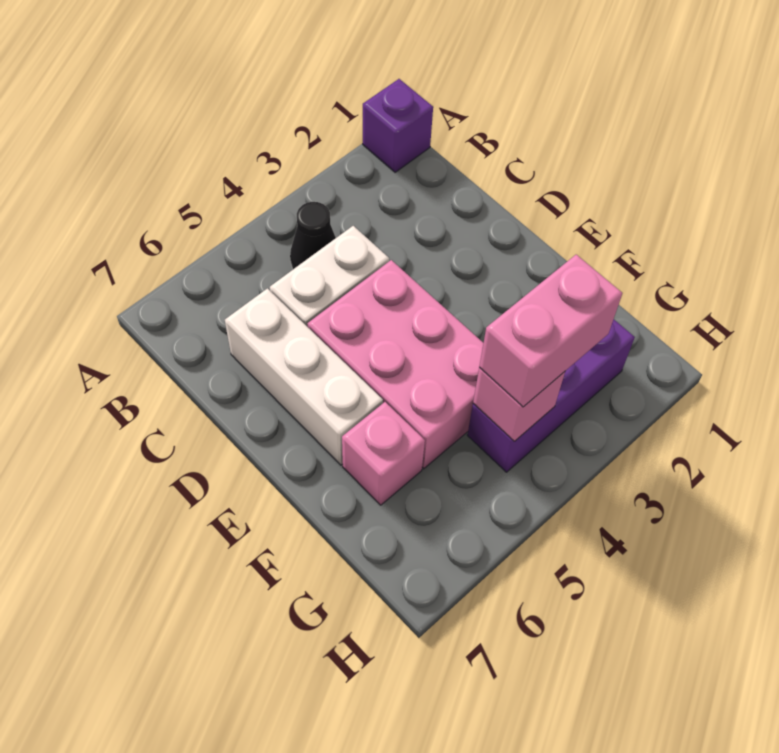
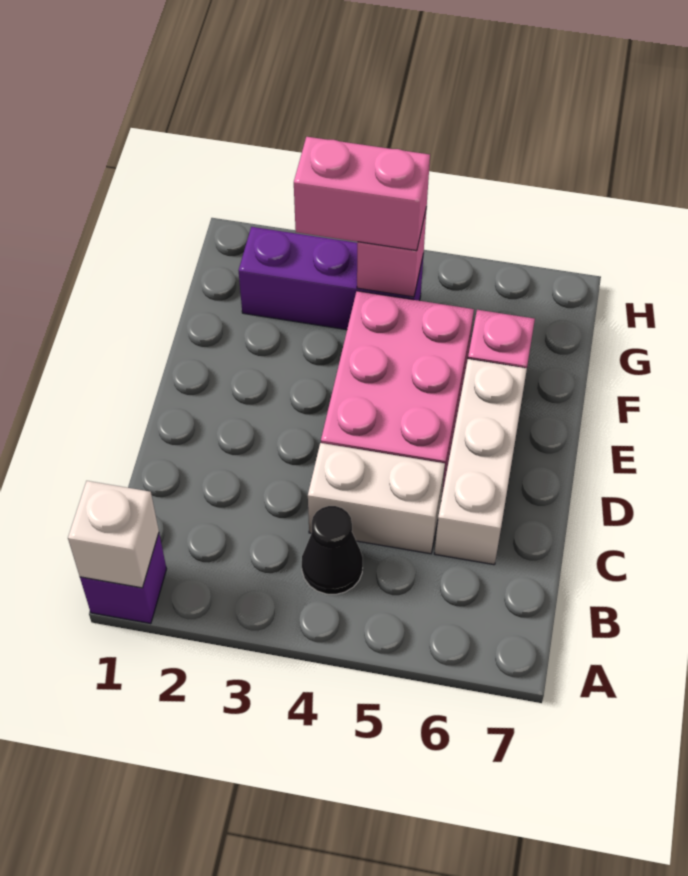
none -> white 1x1 brick [68,481,159,588]

